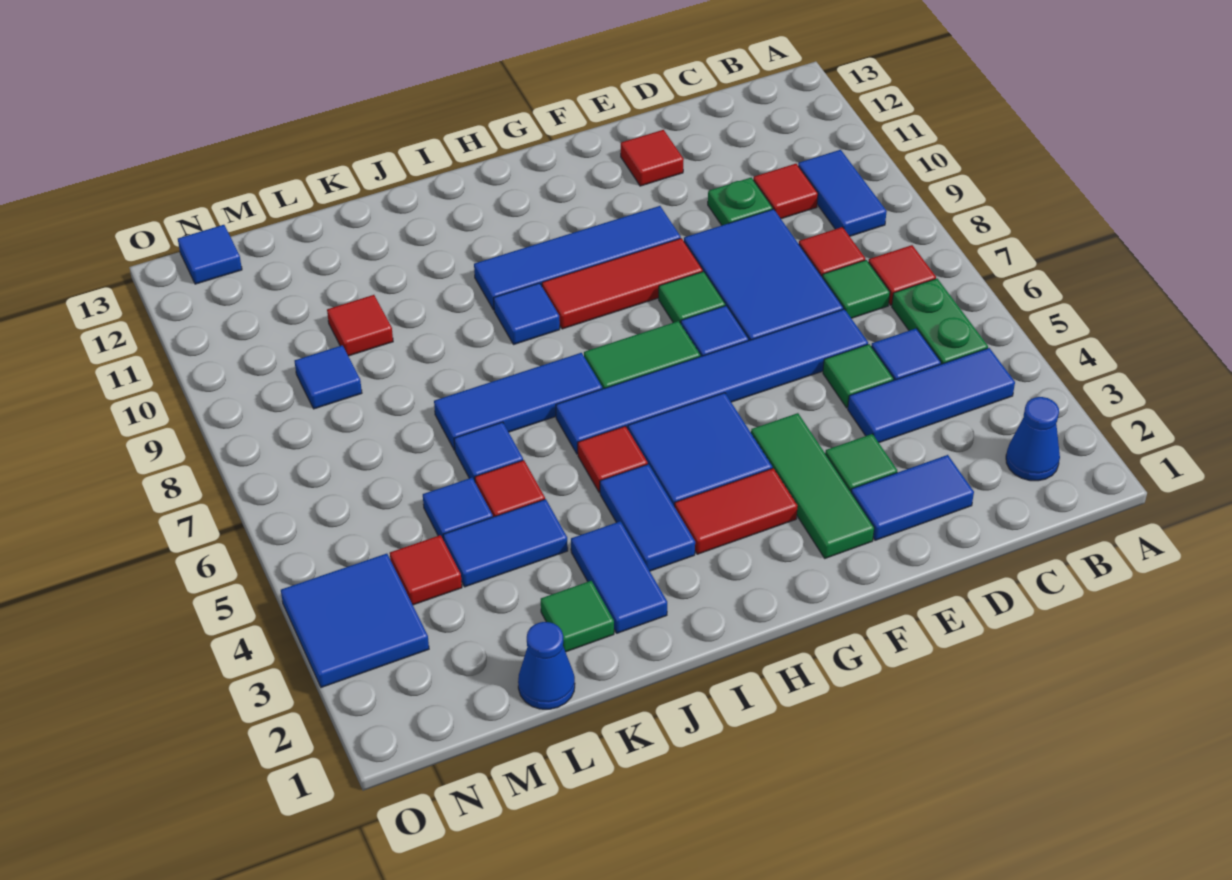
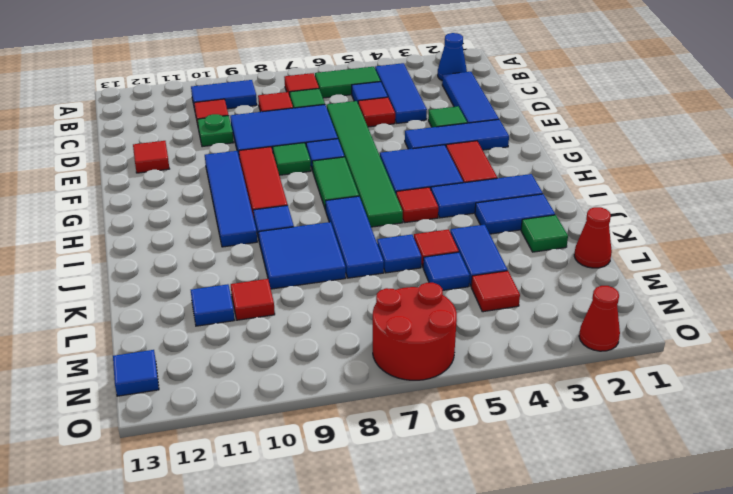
green 1x2 plate [892,279,988,364] -> green 1x2 tile [315,67,381,98]
blue 1x2 tile [851,455,974,540] -> blue 1x3 tile [442,72,499,123]
green 1x1 tile [823,344,894,408] -> red 1x1 tile [358,97,395,127]
blue 1x6 tile [556,309,868,454] -> green 1x6 tile [327,101,403,227]
green 1x3 tile [751,413,874,558] -> blue 1x3 tile [405,119,509,150]
blue 1x2 tile [600,464,695,571] -> blue 1x3 tile [431,174,543,218]
blue 1x1 cone [518,622,575,709] -> red 1x1 cone [574,207,612,268]
blue 1x1 tile [295,345,362,409] -> blue 1x1 tile moved to [191,284,234,326]
blue 2x2 tile [281,554,429,688] -> blue 2x2 tile moved to [259,222,346,289]
none -> red 2x2 round brick [373,283,457,380]
none -> red 1x1 cone [579,286,620,351]

